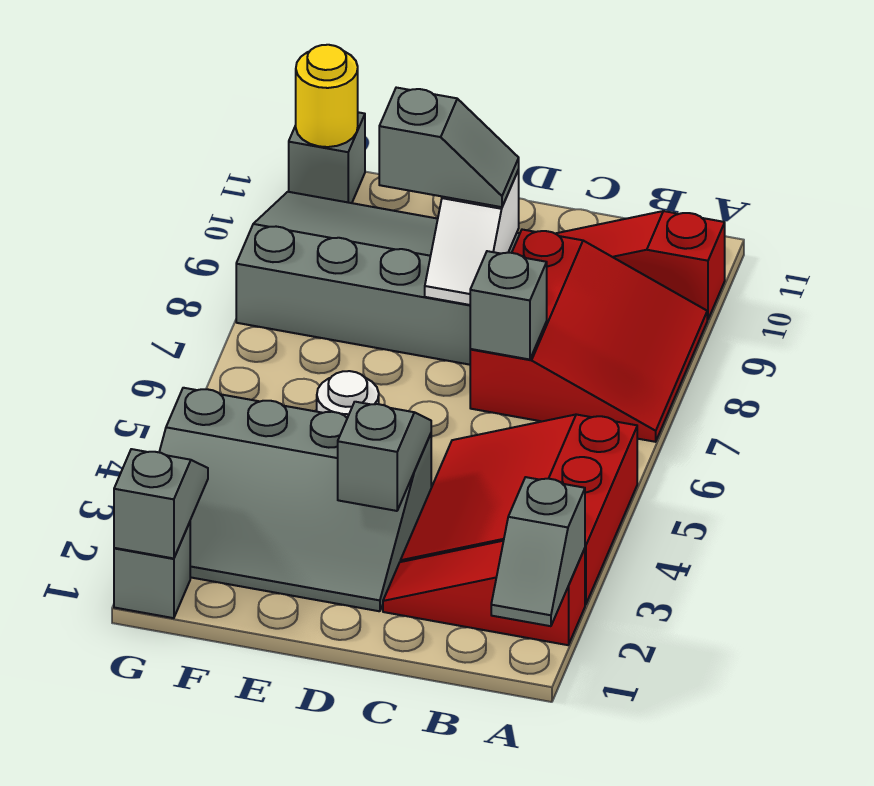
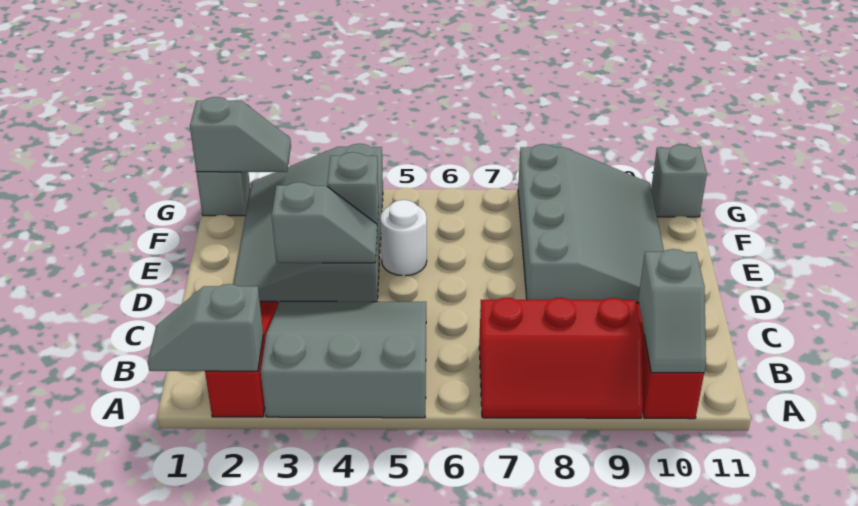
red 3x3 slope [400,414,637,605] -> grey 3x3 slope [261,301,426,418]
red 3x3 slope [470,230,707,442] -> red 2x3 slope [479,298,643,418]
grey 1x1 brick [470,251,547,360] -> grey 1x1 brick moved to [327,152,379,226]
white 1x2 slope [425,169,519,305] -> none
grey 1x2 slope [379,88,519,207] -> grey 1x2 slope moved to [638,249,706,373]
yellow 1x1 round brick [296,45,358,147] -> none

